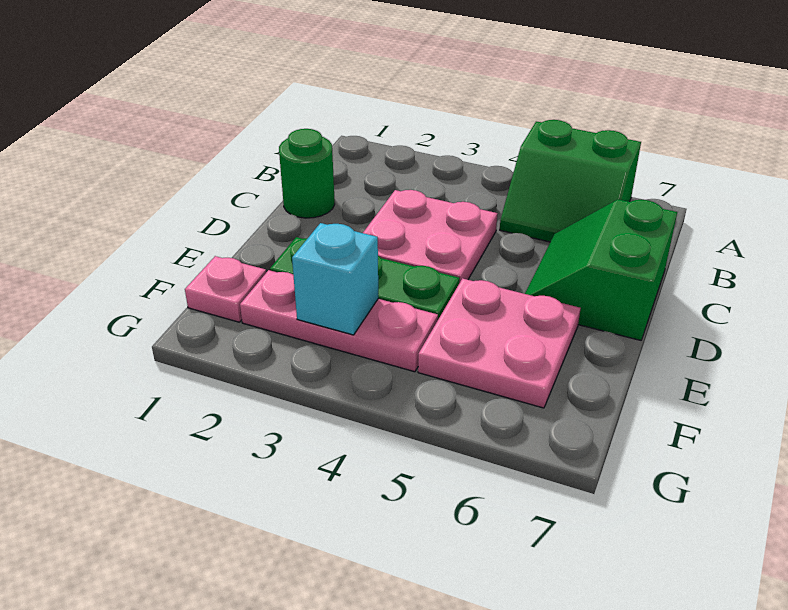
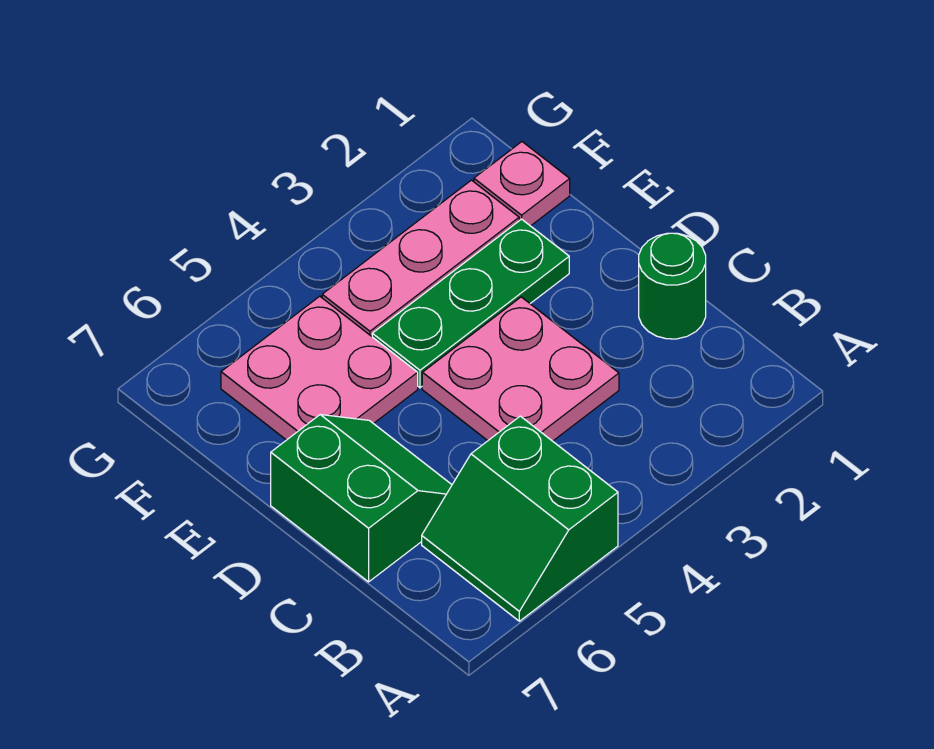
green 2x2 slope [500,120,641,242] -> green 2x2 slope turned to [422,416,618,621]
cyan 1x1 brick [292,223,378,335] -> none

